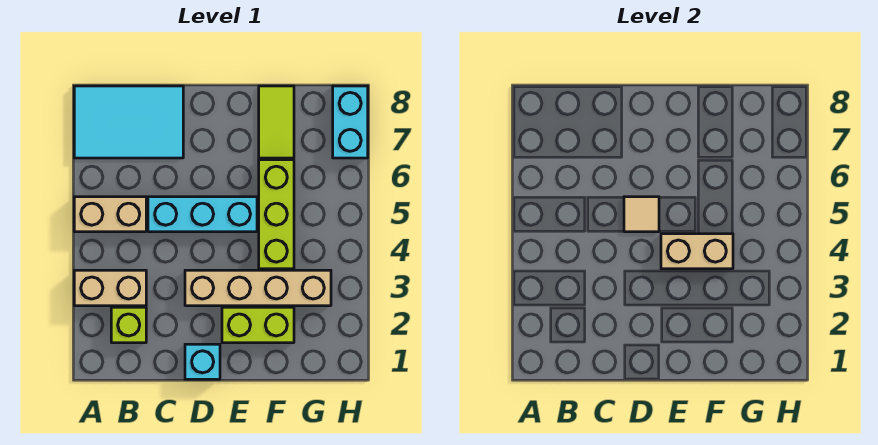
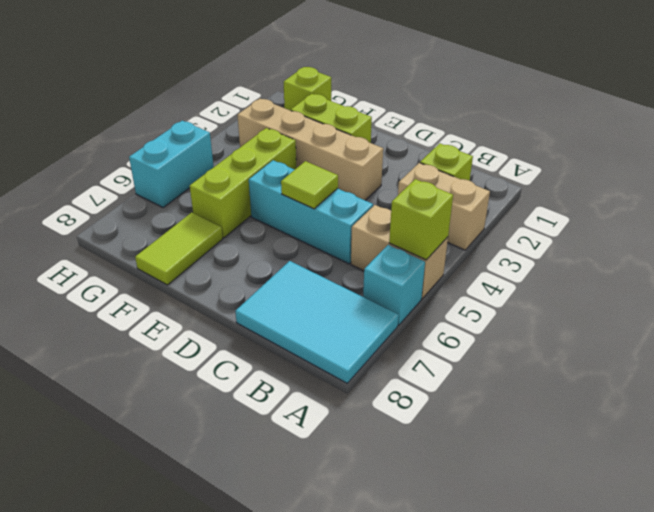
none -> lime 1x1 brick [389,179,453,260]
cyan 1x1 brick [185,344,220,379] -> cyan 1x1 brick moved to [363,245,425,325]
tan 1x1 tile [624,197,659,232] -> lime 1x1 tile [281,161,338,209]
tan 1x2 brick [661,234,733,269] -> none
none -> lime 1x1 brick [284,67,331,111]
cyan 1x2 brick [333,86,368,158] -> cyan 1x2 brick moved to [129,121,214,208]

